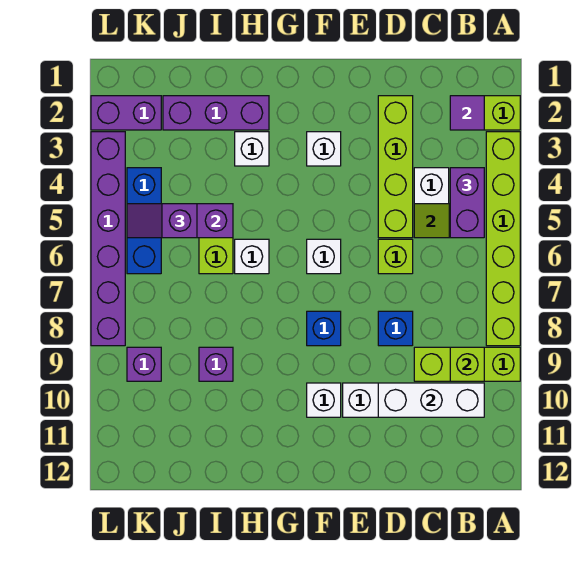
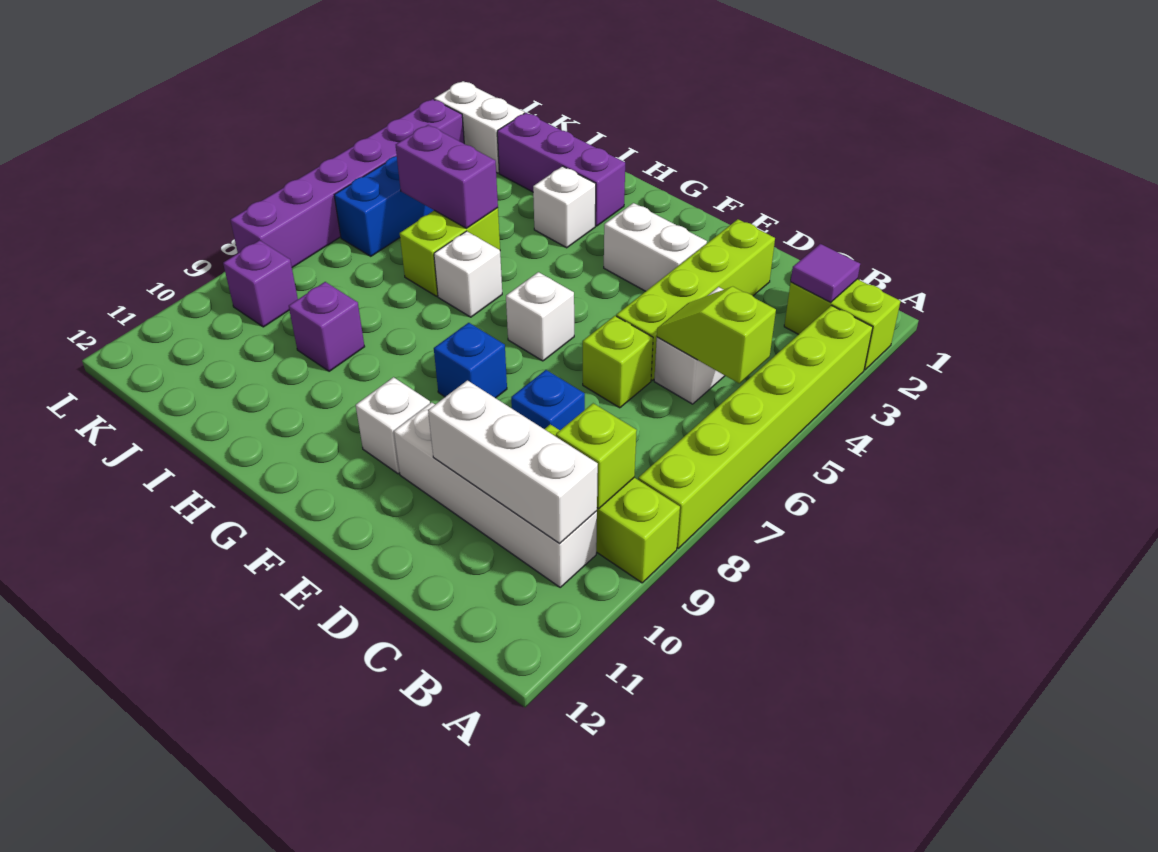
purple 1x2 brick [450,168,484,238] -> none
white 1x1 brick [307,132,341,166] -> white 1x2 brick [604,203,707,291]
purple 1x2 slope [127,204,197,238] -> none
purple 1x2 brick [91,96,161,130] -> white 1x2 brick [434,81,524,173]

